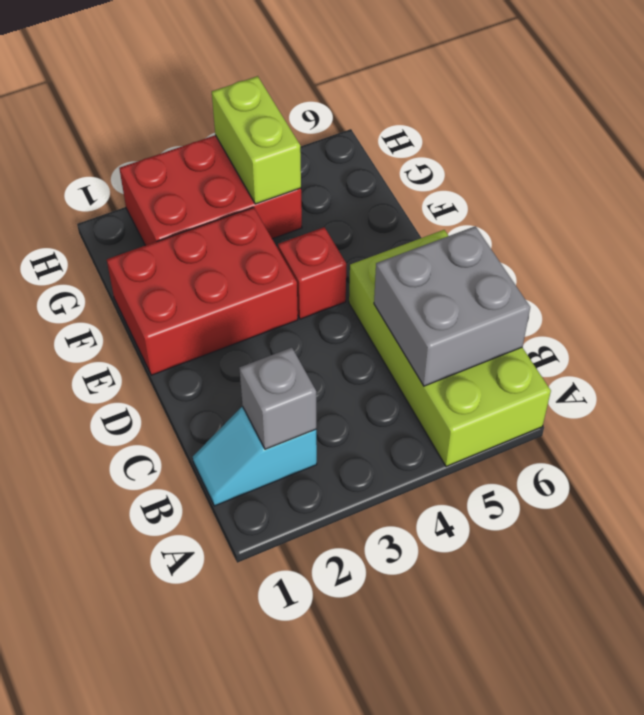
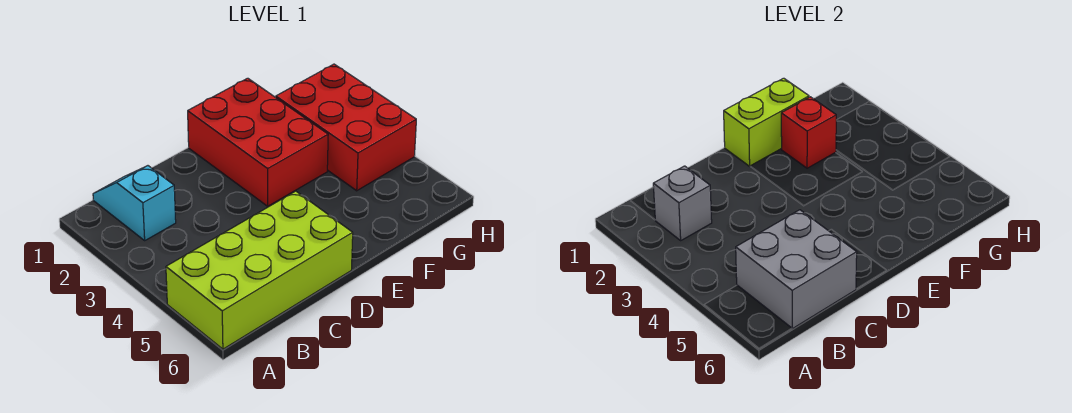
red 1x1 brick [278,227,346,319] -> red 1x1 brick moved to [781,97,836,168]
lime 1x2 brick [212,76,301,204] -> lime 1x2 brick moved to [724,78,809,166]

